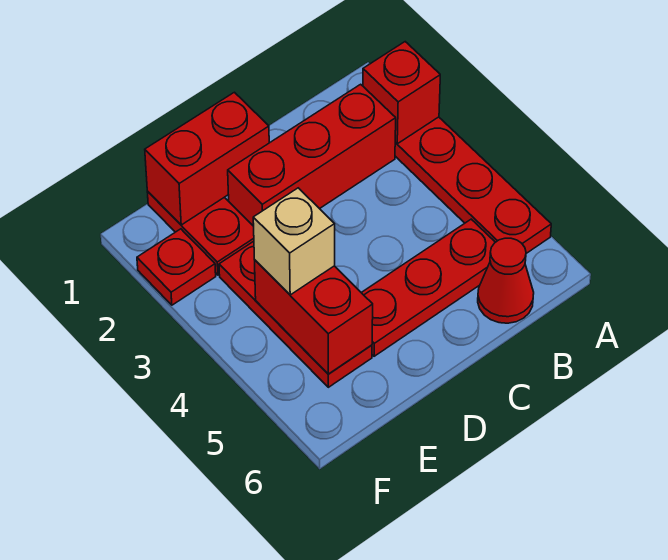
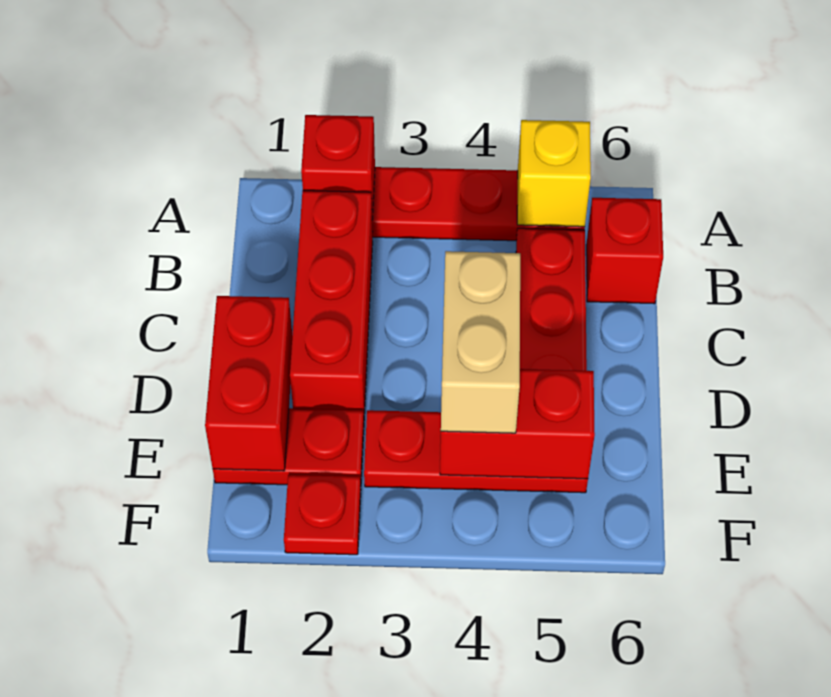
none -> yellow 1x1 brick [517,120,591,227]
red 1x1 cone [478,238,534,323] -> red 1x1 brick [586,198,663,304]
tan 1x1 brick [253,188,335,295] -> tan 1x2 brick [441,251,520,433]

